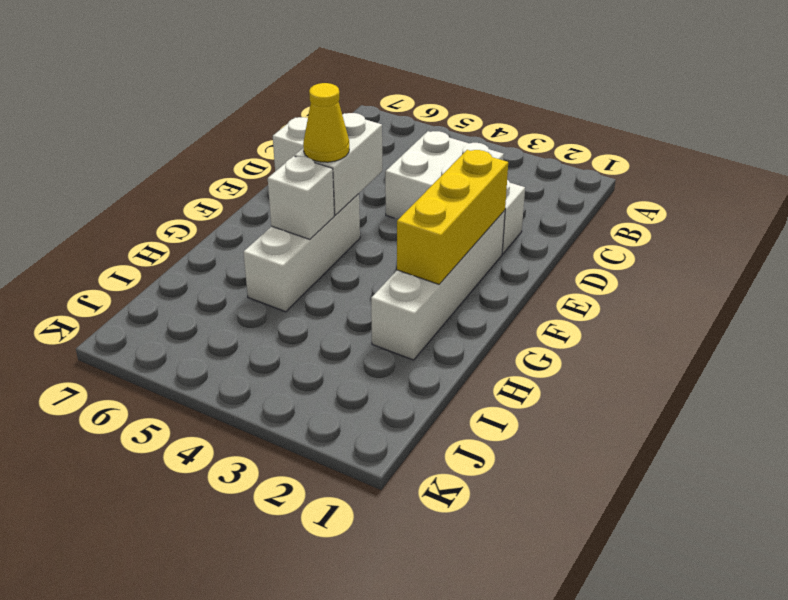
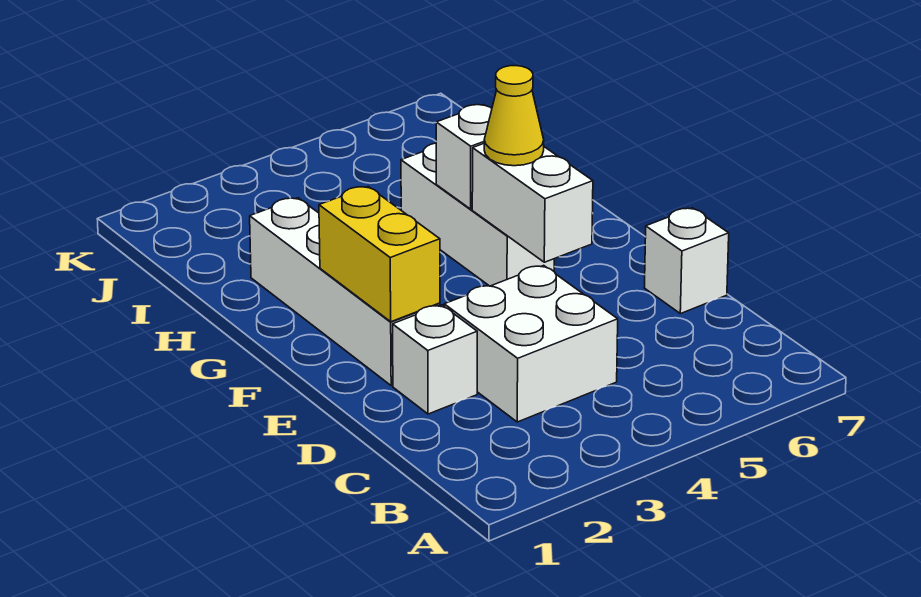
yellow 1x3 brick [397,150,508,284] -> yellow 1x2 brick [319,187,440,322]

